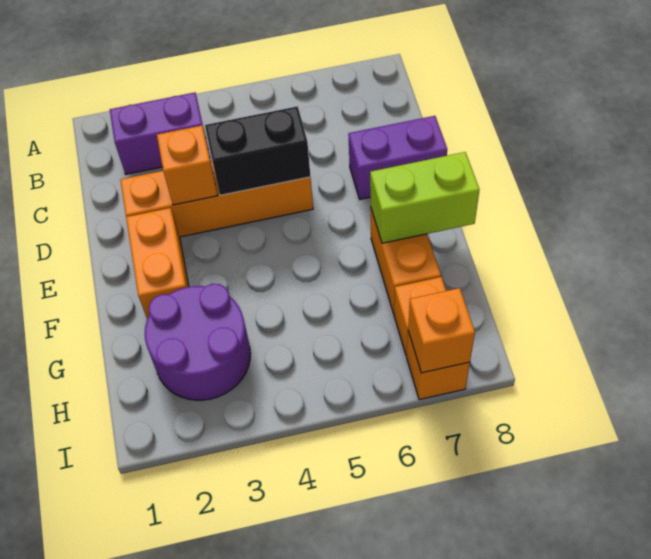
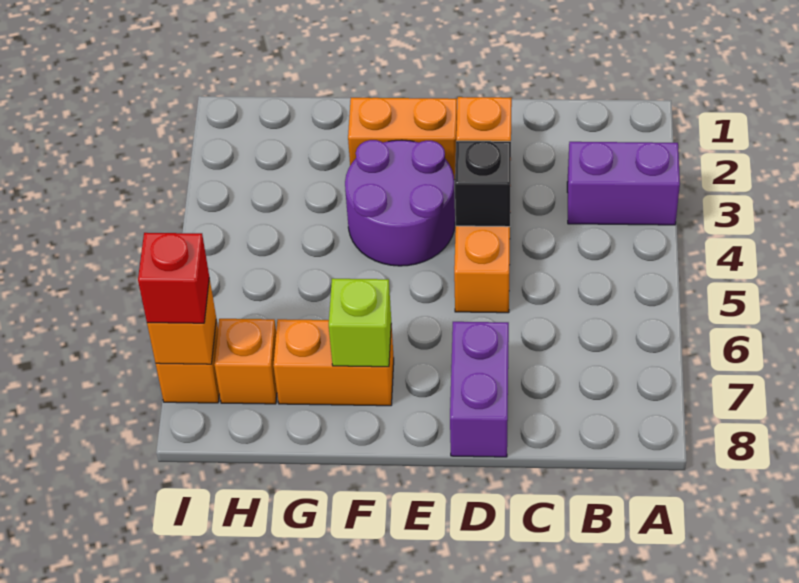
purple 1x2 brick [110,92,209,174] -> purple 1x2 brick turned to [567,142,680,225]
black 1x2 brick [205,106,311,195] -> black 1x1 brick [455,141,511,227]
lime 1x2 brick [370,152,479,243] -> lime 1x1 brick [329,279,391,367]
purple 2x2 round brick [145,284,251,400] -> purple 2x2 round brick moved to [345,140,455,266]
none -> red 1x1 brick [138,233,209,323]

